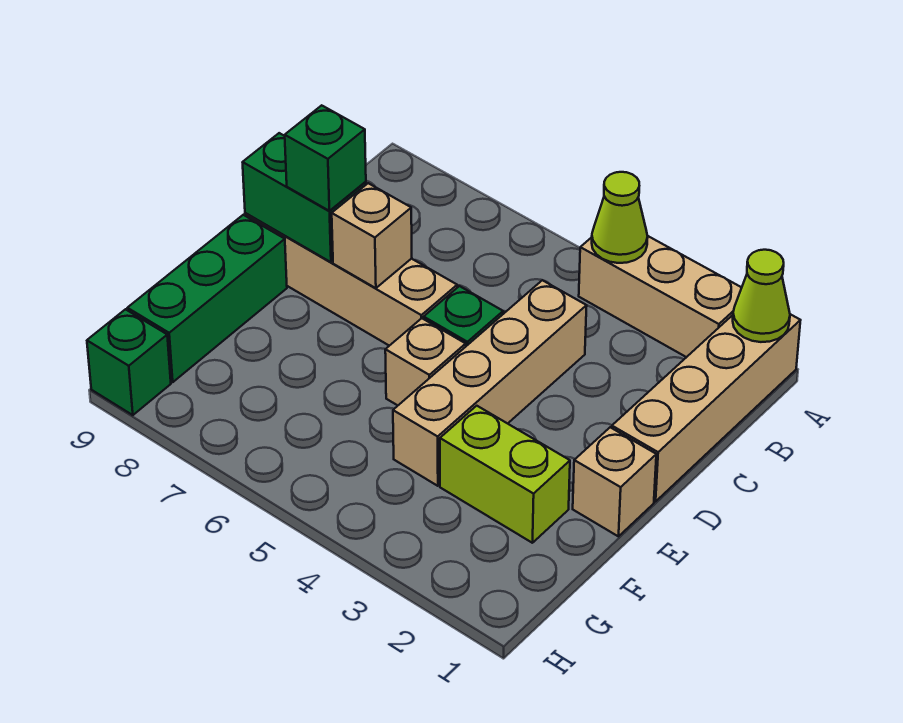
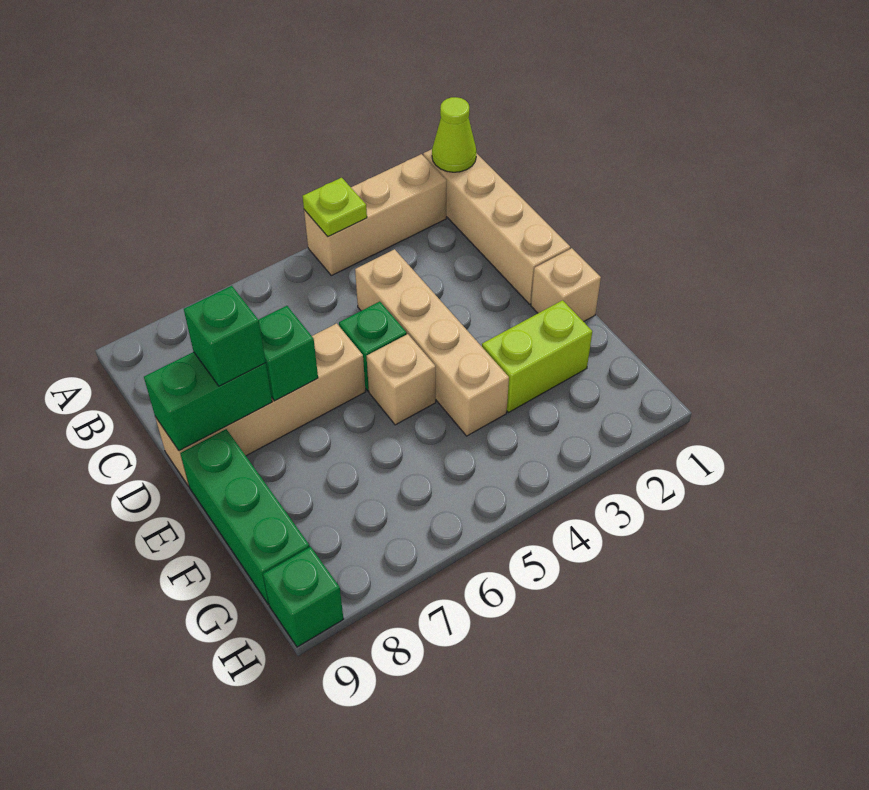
lime 1x1 cone [592,172,648,263] -> lime 1x1 plate [303,178,367,236]
tan 1x1 brick [332,183,412,288] -> green 1x1 brick [259,306,318,401]

